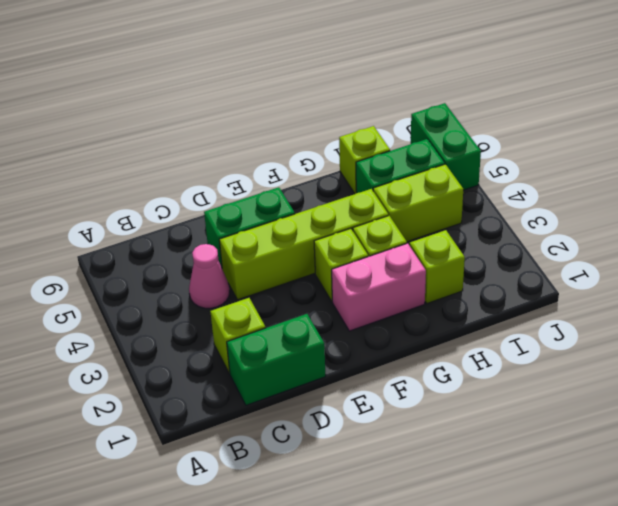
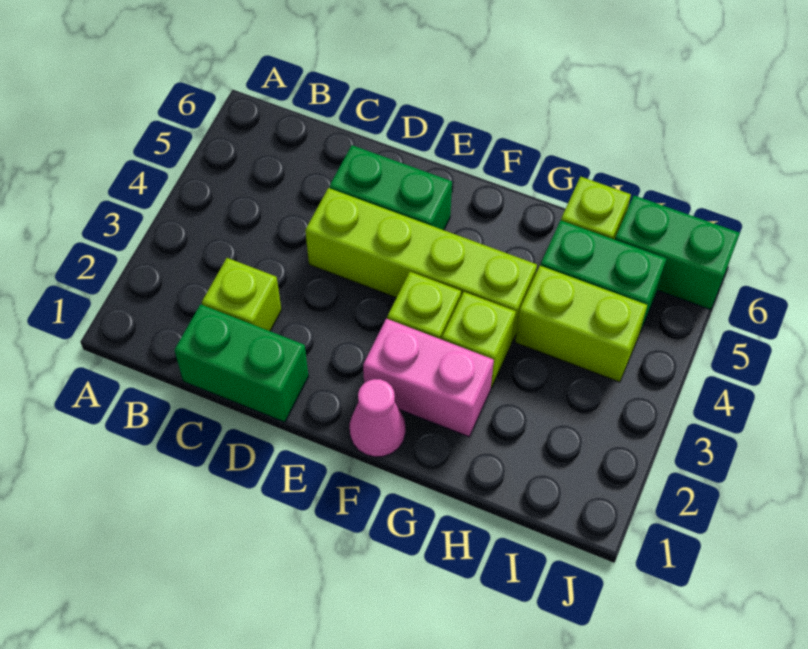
pink 1x1 cone [189,244,230,308] -> pink 1x1 cone moved to [350,379,405,457]
lime 1x1 brick [410,230,465,303] -> none
green 1x2 brick [411,103,481,190] -> green 1x2 brick turned to [615,196,740,310]

